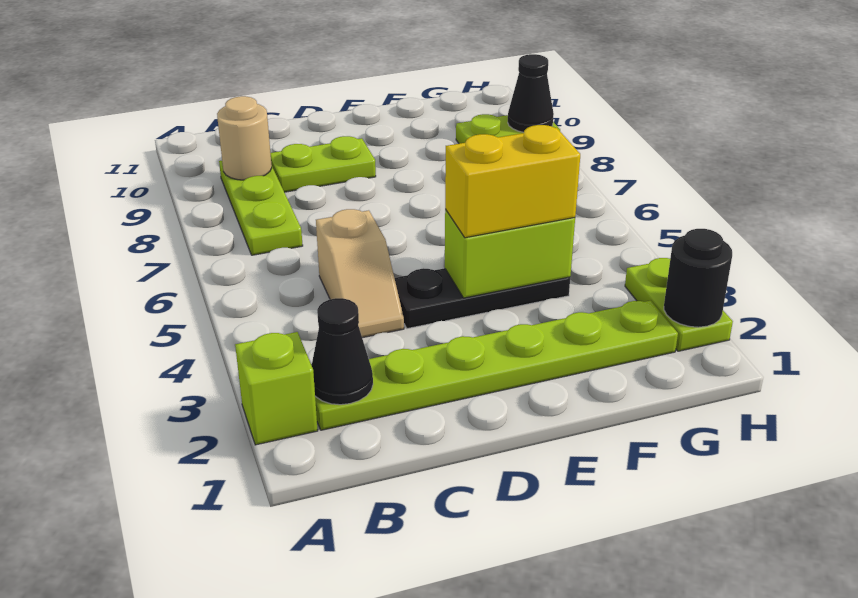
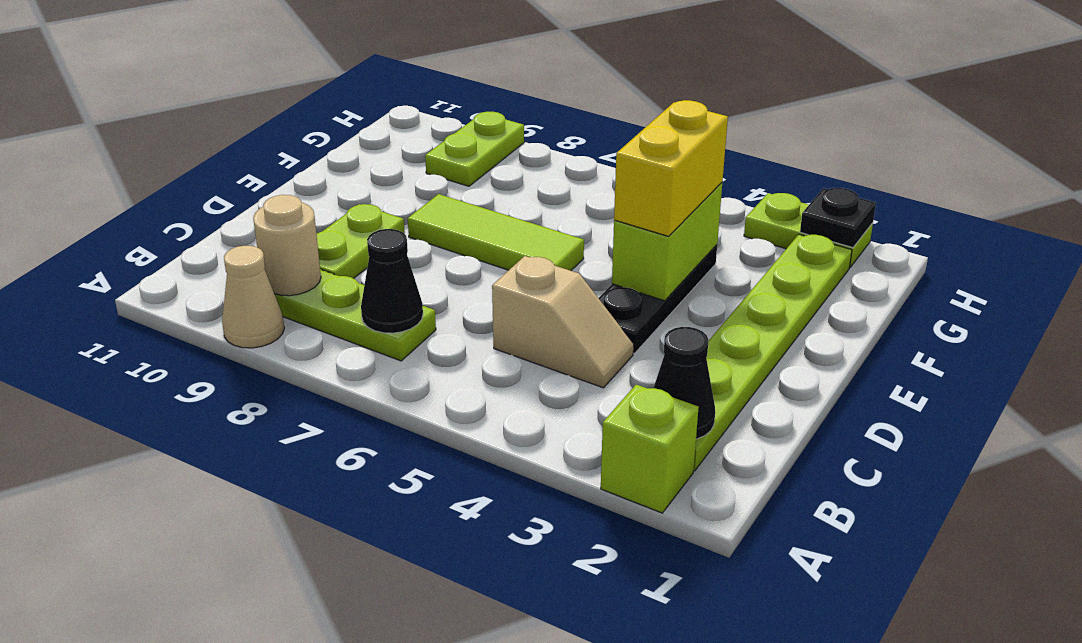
none -> tan 1x1 cone [222,246,284,348]
none -> lime 1x3 tile [408,194,584,271]
black 1x1 round brick [664,229,732,327] -> black 1x1 plate [800,188,876,248]
black 1x1 cone [508,54,554,132] -> black 1x1 cone moved to [361,229,423,333]

